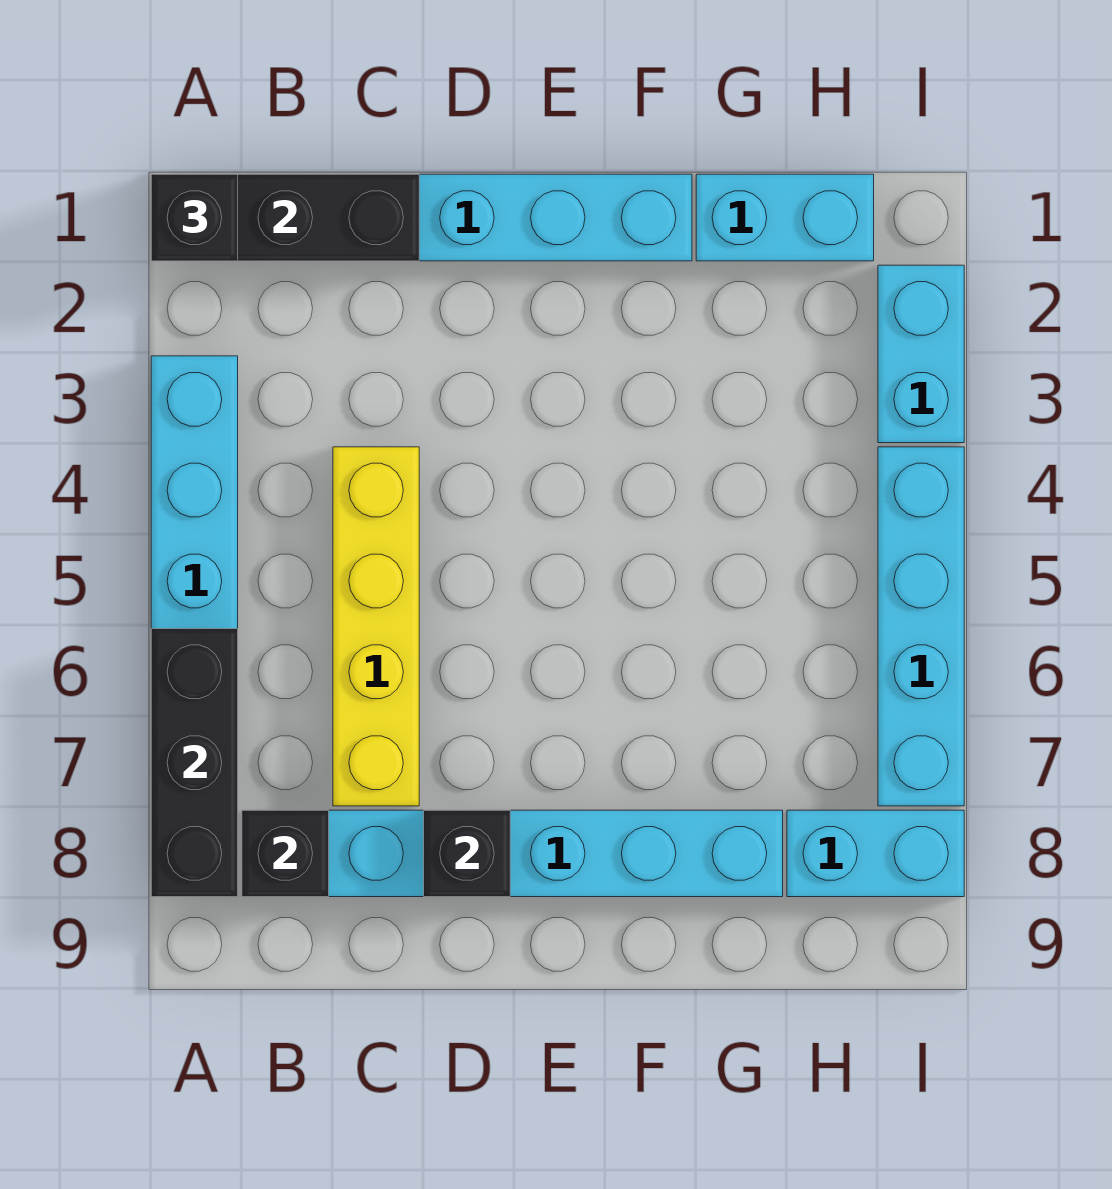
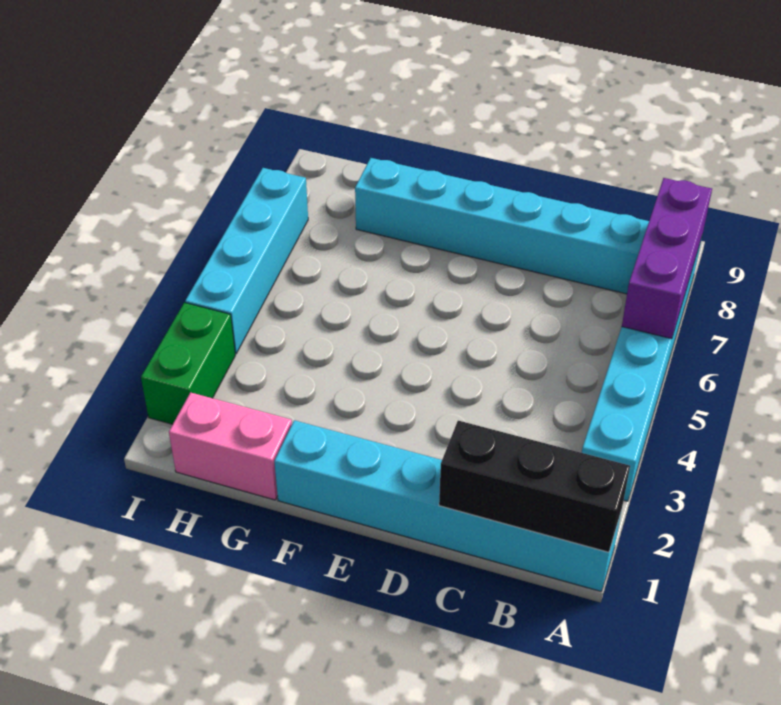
black 1x1 brick [151,174,238,261] -> none
black 1x3 brick [151,629,238,897] -> purple 1x3 brick [622,178,712,339]
black 1x1 brick [242,810,329,897] -> none
yellow 1x4 brick [333,447,419,806] -> none
black 1x1 brick [424,810,510,897] -> none
cyan 1x2 brick [696,174,874,261] -> pink 1x2 brick [169,392,292,500]
cyan 1x2 brick [787,810,964,897] -> none
cyan 1x2 brick [878,265,964,443] -> green 1x2 brick [141,303,235,424]

